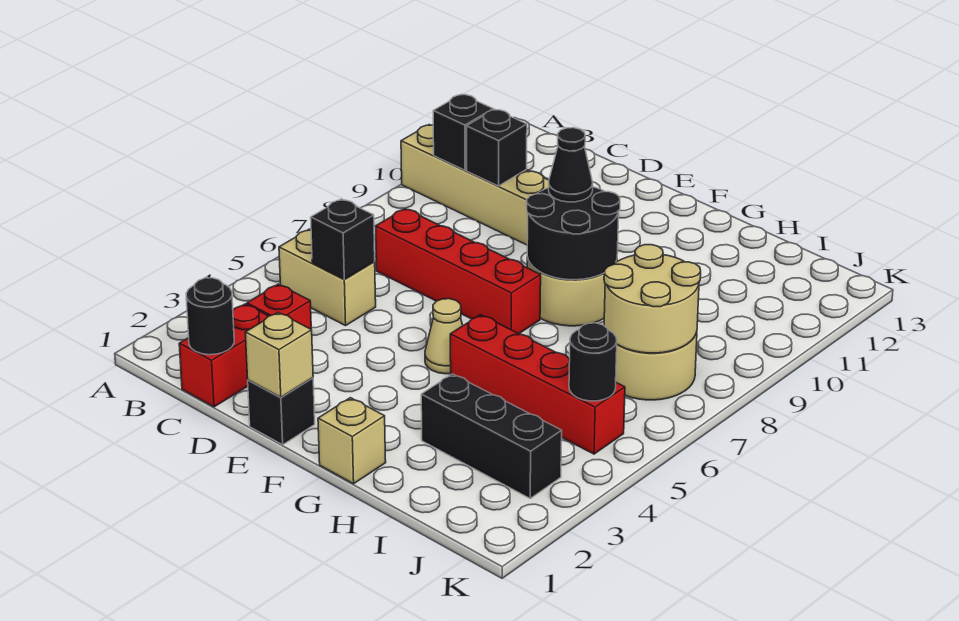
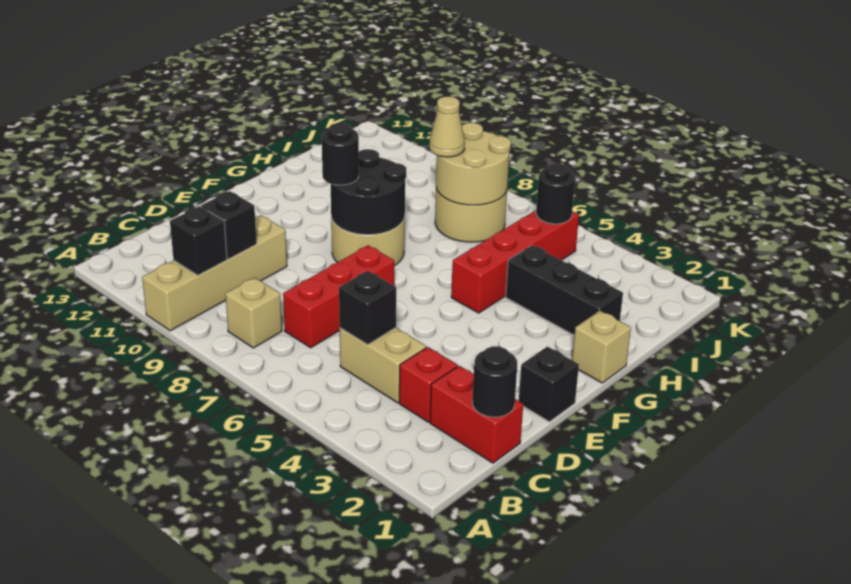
tan 1x2 brick [279,229,376,326] -> tan 1x2 brick turned to [340,328,426,403]
red 1x4 brick [376,209,541,334] -> red 1x3 brick [283,246,394,348]
tan 1x1 brick [245,312,313,397] -> tan 1x1 brick moved to [225,278,282,348]
tan 1x1 cone [425,299,463,374] -> tan 1x1 cone moved to [429,97,465,157]
black 1x1 cone [549,128,593,202] -> black 1x1 round brick [322,123,359,185]
black 1x3 brick [421,374,562,498] -> black 1x3 brick turned to [506,245,623,335]

